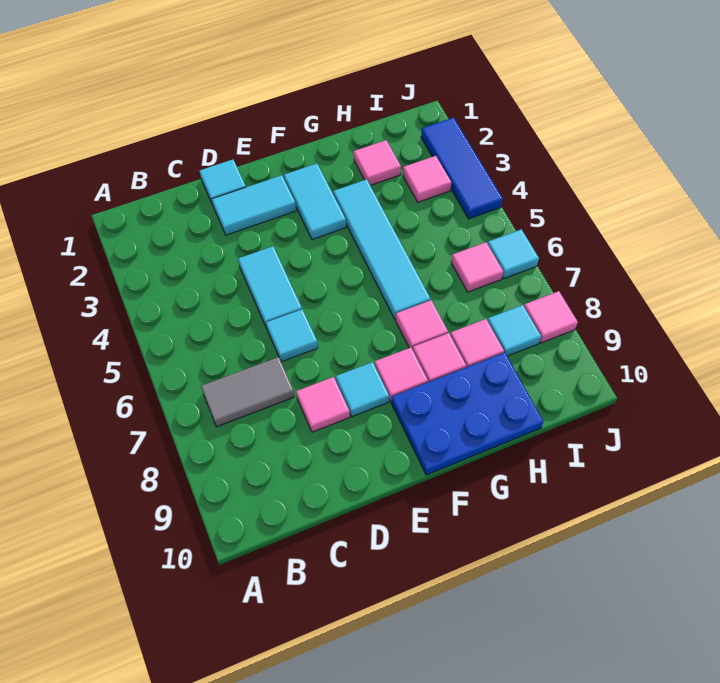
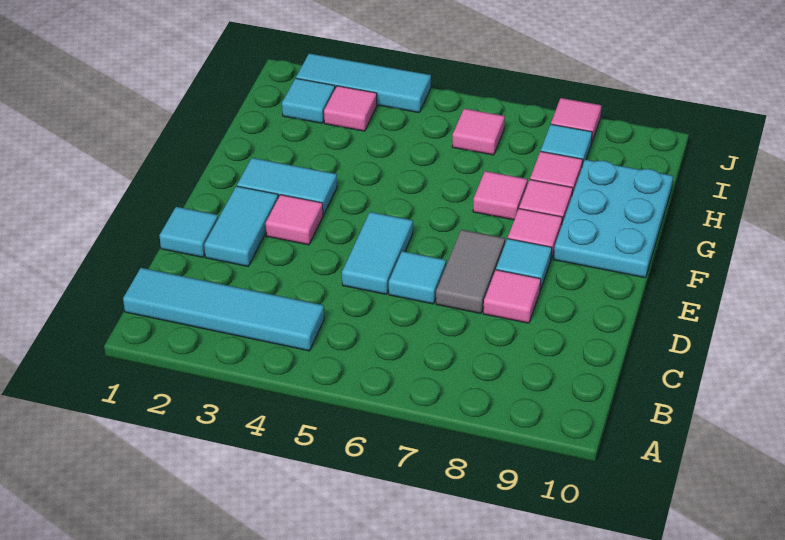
grey 1x2 tile [201,357,294,427] -> grey 1x2 tile moved to [436,230,505,314]
cyan 1x2 tile [238,246,302,328] -> cyan 1x2 tile turned to [342,212,413,294]
blue 2x3 plate [391,353,544,475] -> cyan 2x3 plate [554,160,673,278]
cyan 1x4 tile [333,179,431,319] -> cyan 1x4 tile moved to [123,268,324,351]
pink 1x1 tile [354,140,401,185] -> pink 1x1 tile moved to [266,195,323,245]
blue 1x3 tile [421,118,503,219] -> cyan 1x3 tile [296,53,431,113]
cyan 1x1 tile [488,229,539,279] -> cyan 1x1 tile moved to [282,78,335,123]

